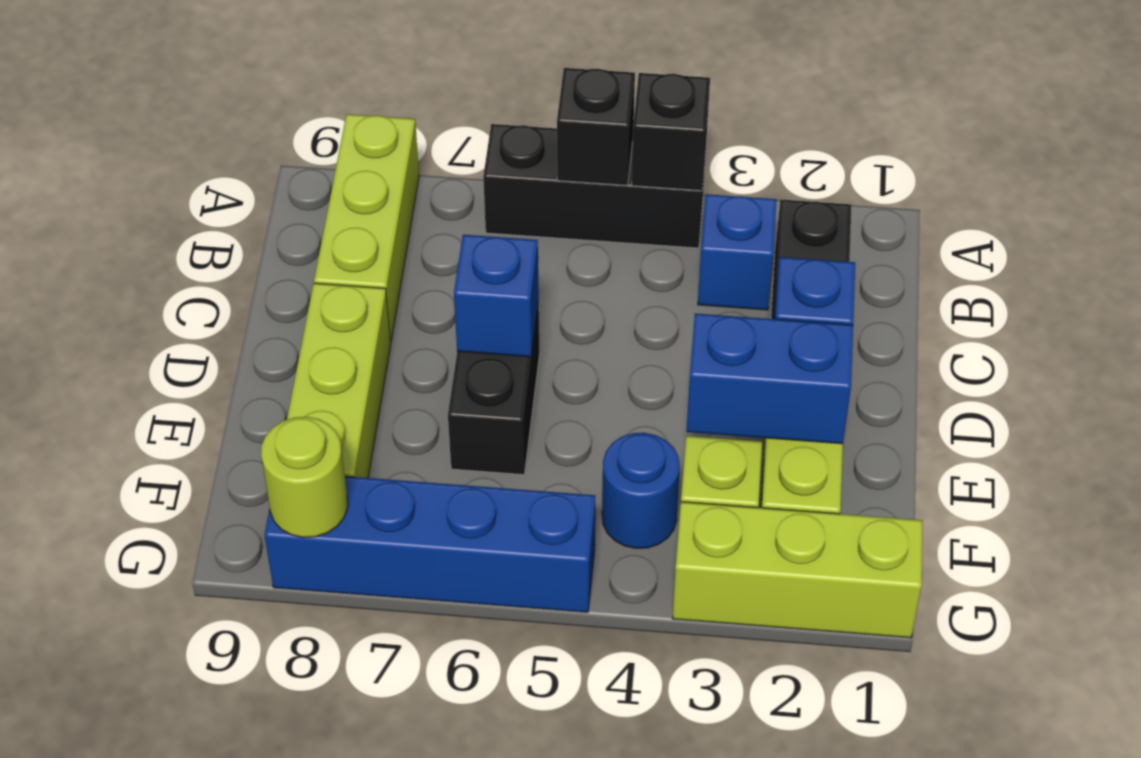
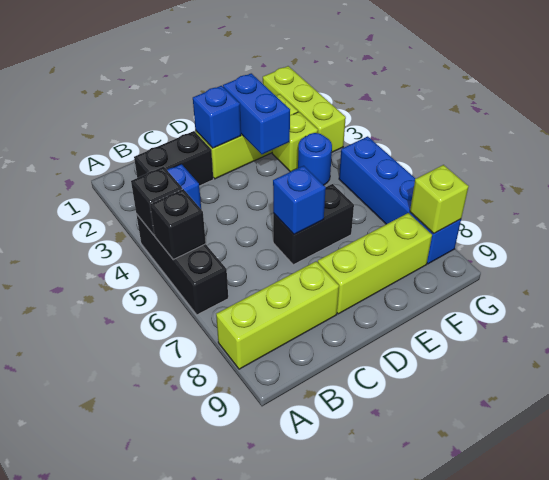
lime 1x1 round brick [261,417,348,538] -> lime 1x1 brick [410,165,469,233]

